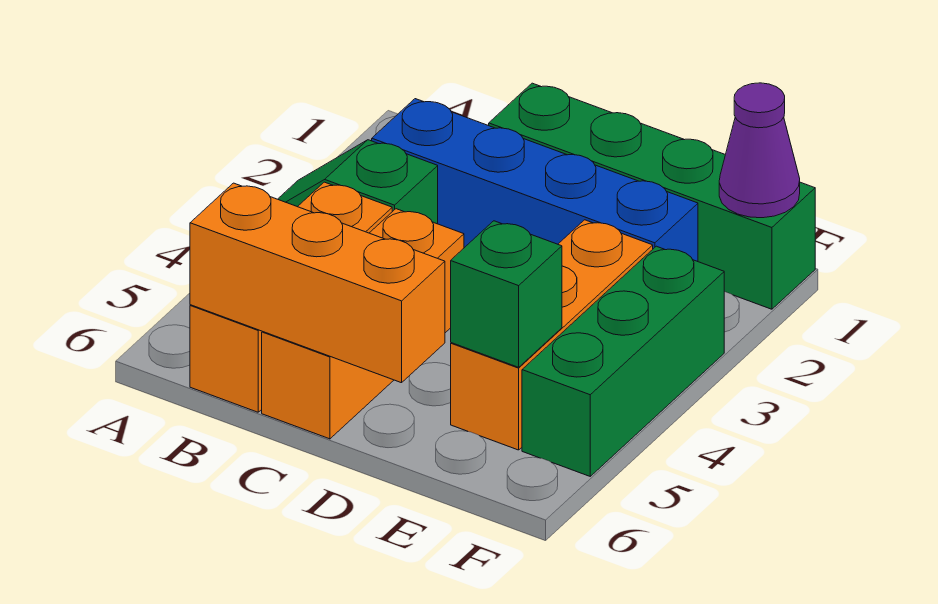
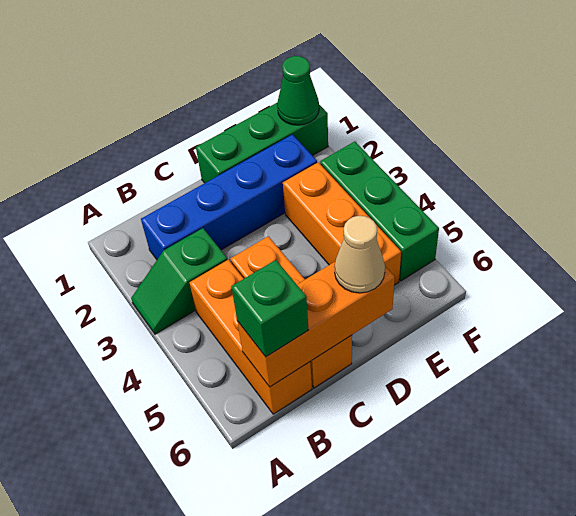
green 1x4 brick [489,83,815,309] -> green 1x3 brick [196,103,328,183]
none -> tan 1x1 cone [334,216,385,293]
green 1x1 brick [451,221,562,367] -> green 1x1 brick moved to [231,260,308,357]
purple 1x1 cone [719,83,800,218] -> green 1x1 cone [277,56,319,125]

